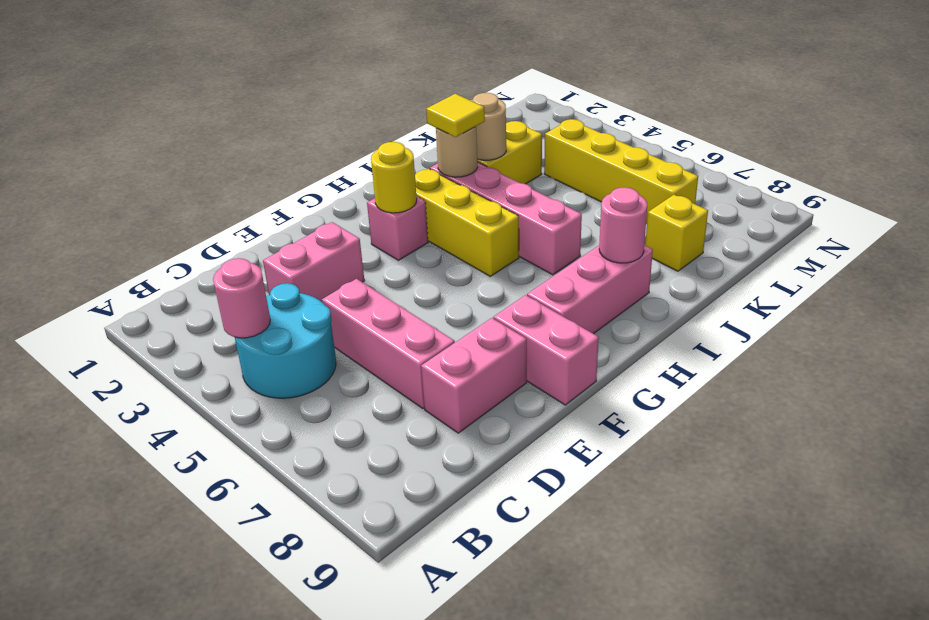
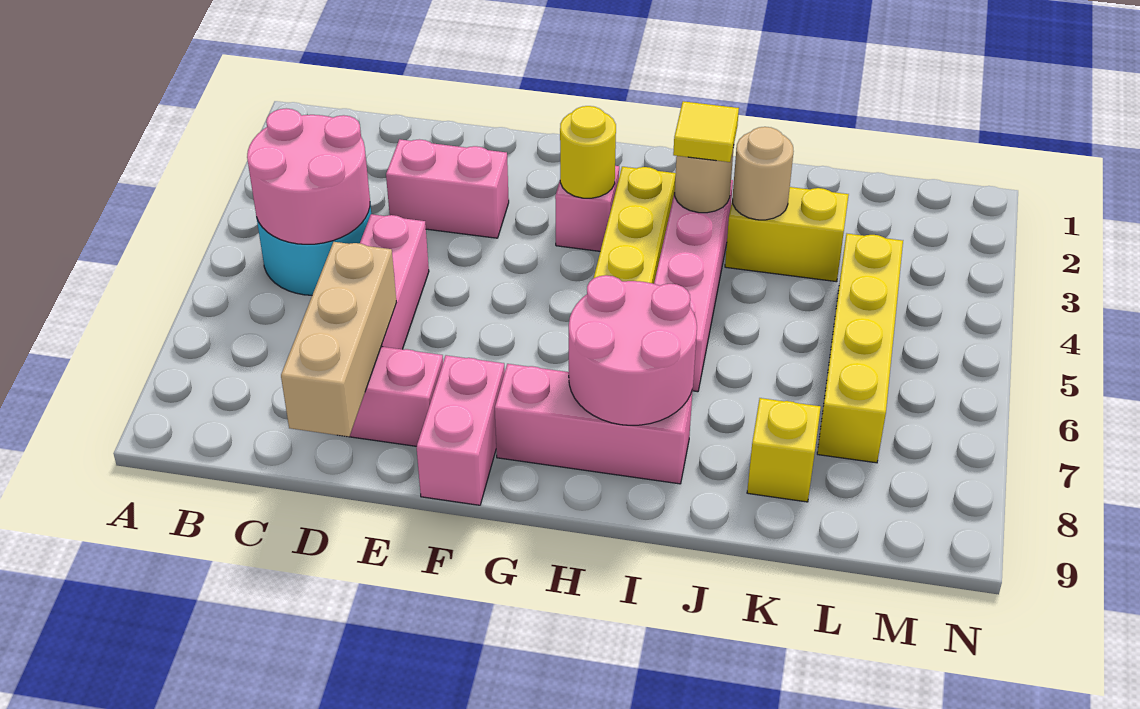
pink 1x1 round brick [213,258,270,338] -> pink 2x2 round brick [247,108,370,244]
none -> tan 1x3 brick [281,242,397,437]
pink 1x1 round brick [599,187,647,263] -> pink 2x2 round brick [569,275,697,425]

